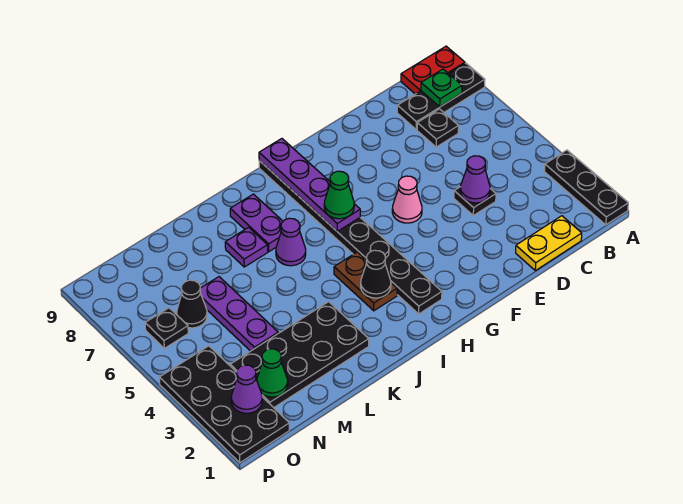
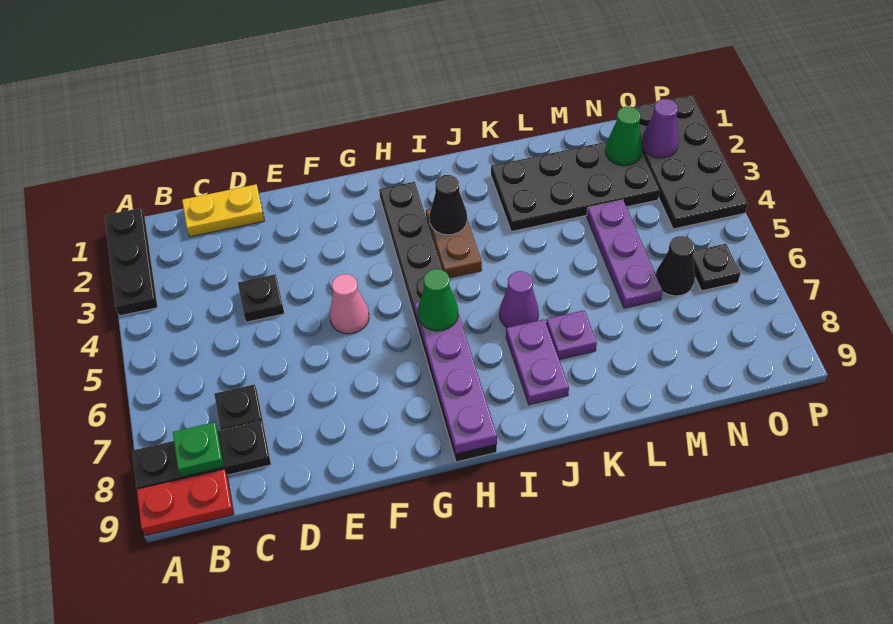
purple 1x1 cone [460,156,490,203] -> none

